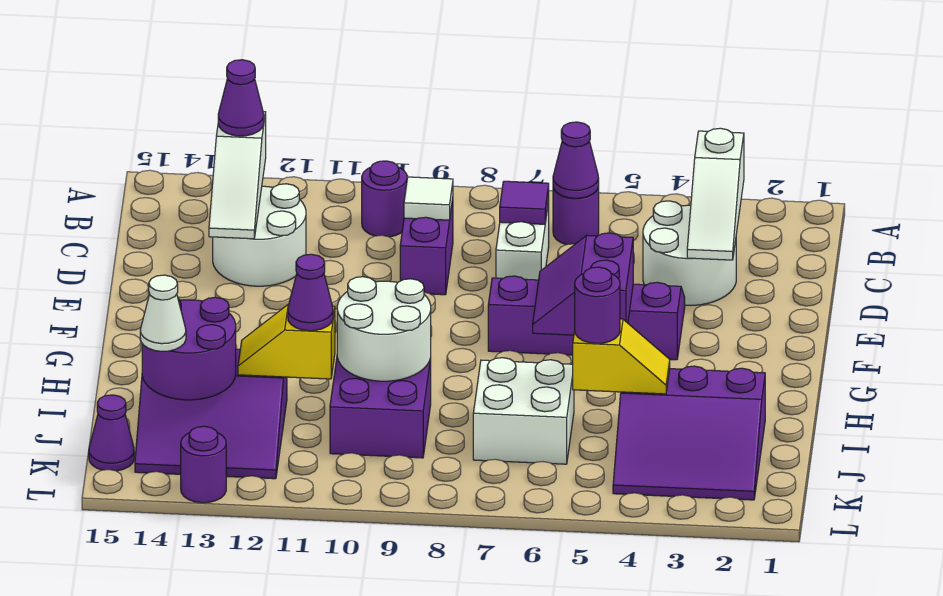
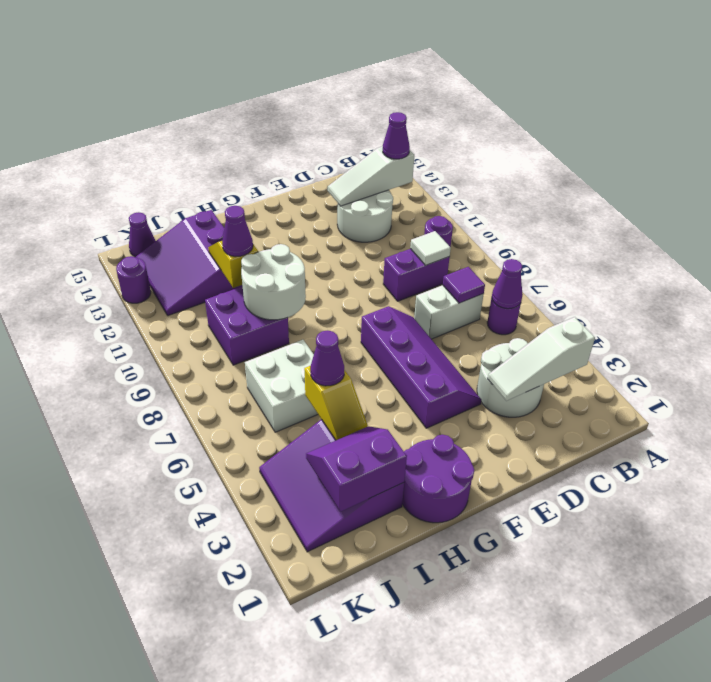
purple 2x2 slope [533,233,633,335] -> purple 2x2 slope moved to [306,426,407,512]
purple 1x1 round brick [575,267,620,343] -> purple 1x1 cone [310,331,344,386]
purple 2x2 round brick [142,297,236,400] -> purple 2x2 round brick moved to [402,435,474,523]
white 1x1 cone [140,275,186,351] -> none

